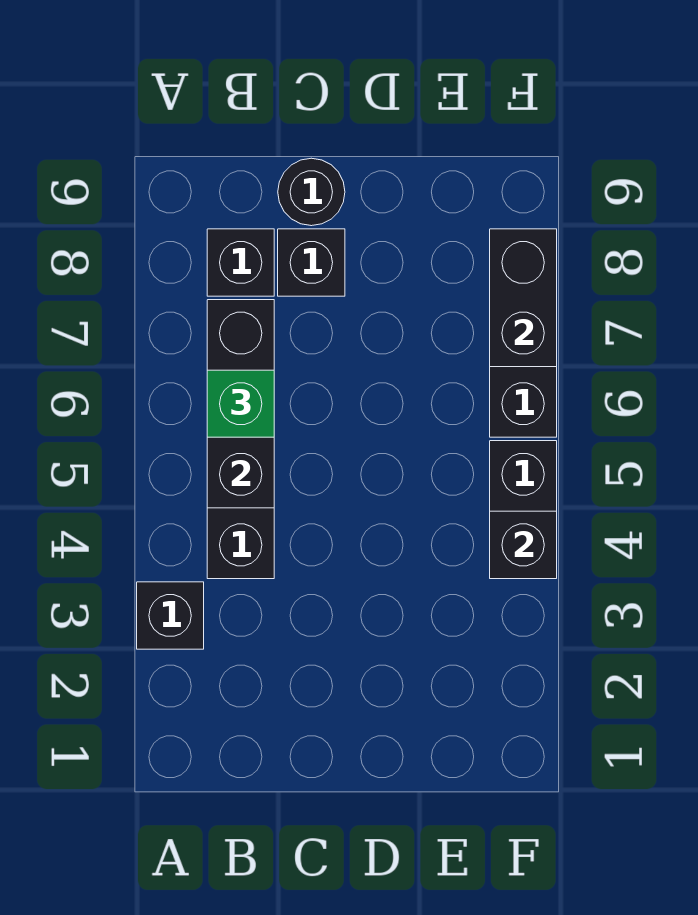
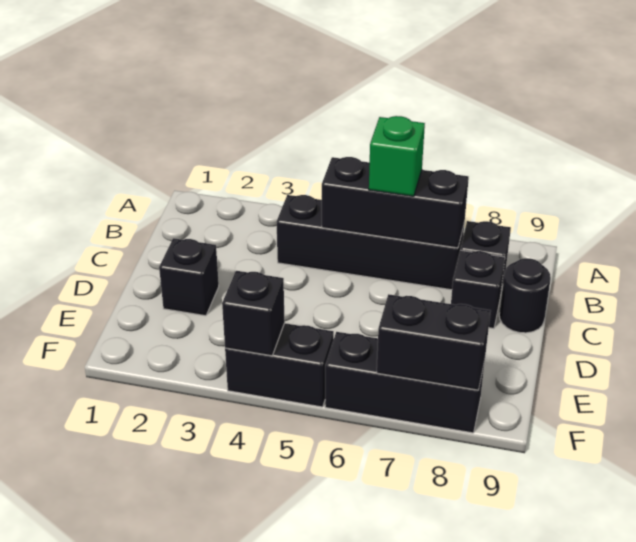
black 1x1 brick [137,582,204,649] -> black 1x1 brick moved to [159,238,219,316]

